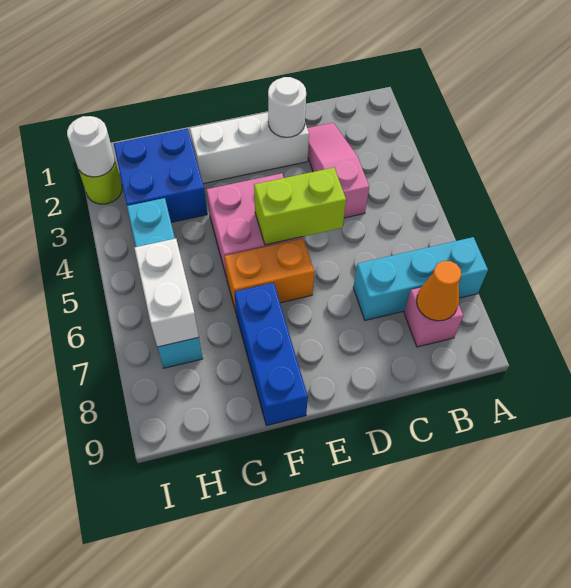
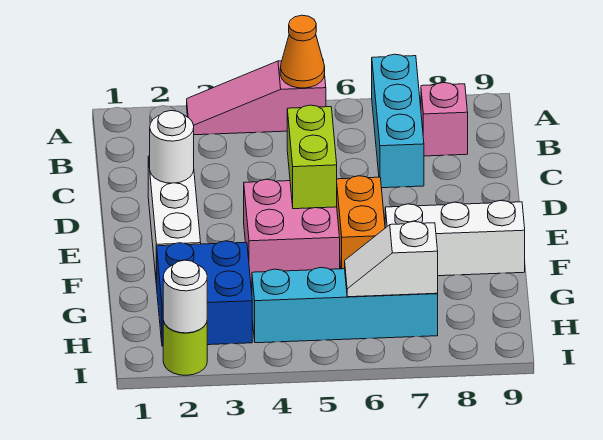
orange 1x1 cone [417,261,461,321] -> orange 1x1 cone moved to [280,15,325,88]
pink 1x3 slope [307,123,369,218] -> pink 1x3 slope moved to [187,61,326,135]
blue 1x3 brick [234,283,308,426] -> white 1x3 brick [385,201,525,276]
white 1x2 brick [134,239,199,347] -> white 1x2 slope [345,221,438,297]

